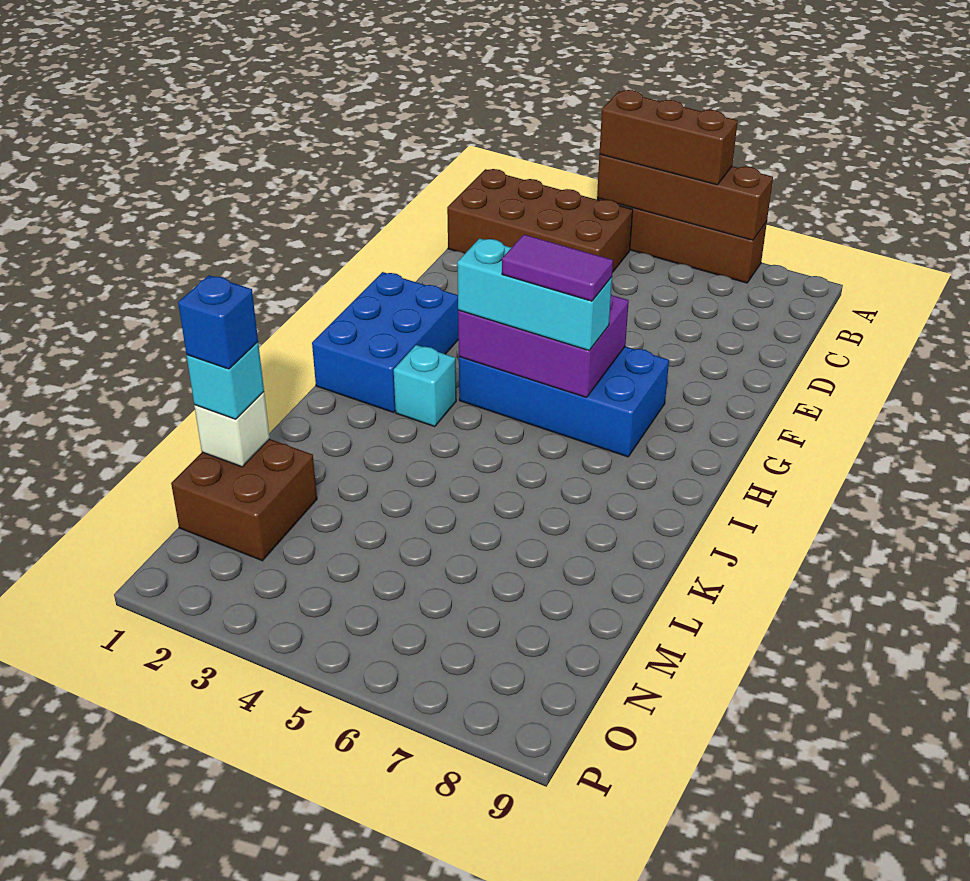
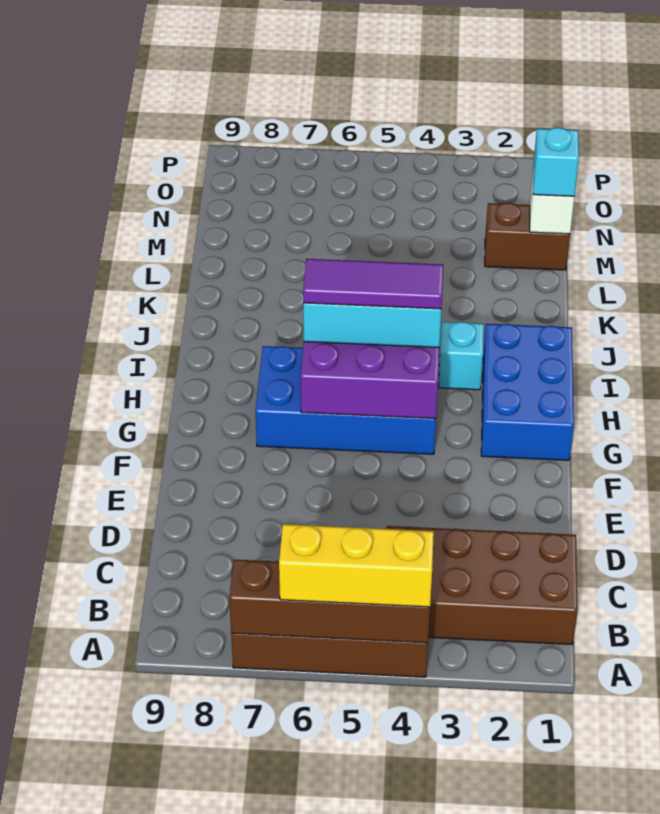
brown 1x3 brick [600,90,738,185] -> yellow 1x3 brick [279,524,434,607]
purple 1x2 tile [502,235,613,301] -> purple 1x3 tile [303,259,443,309]
brown 2x2 brick [171,439,317,561] -> brown 1x2 brick [485,203,570,270]
blue 1x1 brick [178,275,258,369] -> none

